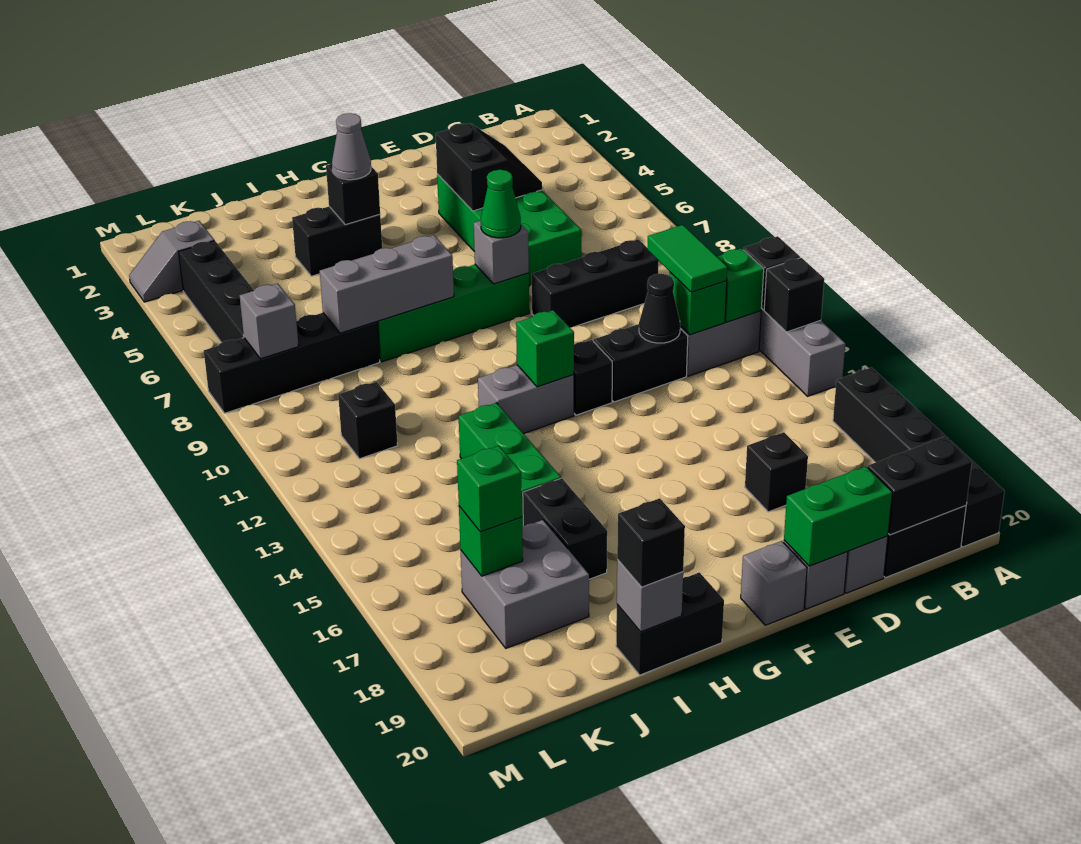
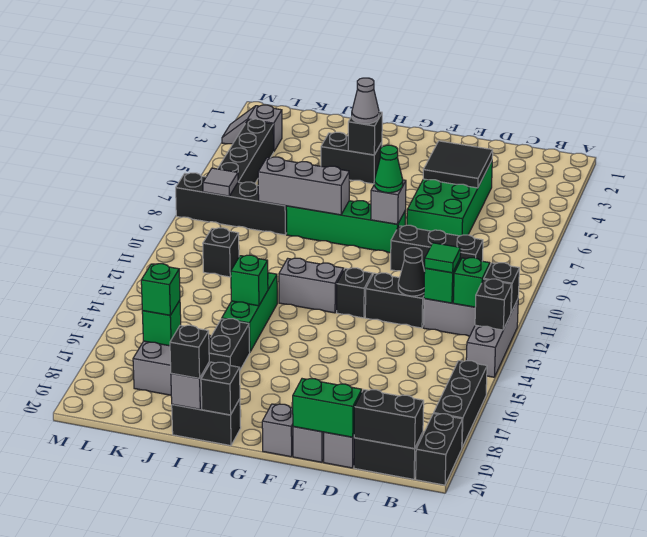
green 1x2 tile [647,225,727,292] -> green 1x1 tile [425,243,461,273]
black 2x2 slope [436,123,542,211] -> black 2x2 tile [423,141,493,188]
black 1x1 brick [745,432,808,512] -> black 1x1 brick moved to [201,362,240,415]
green 1x1 brick [516,310,574,387] -> green 1x1 brick moved to [231,255,268,306]
grey 1x1 brick [240,283,298,359] -> grey 1x1 tile [203,168,238,196]

